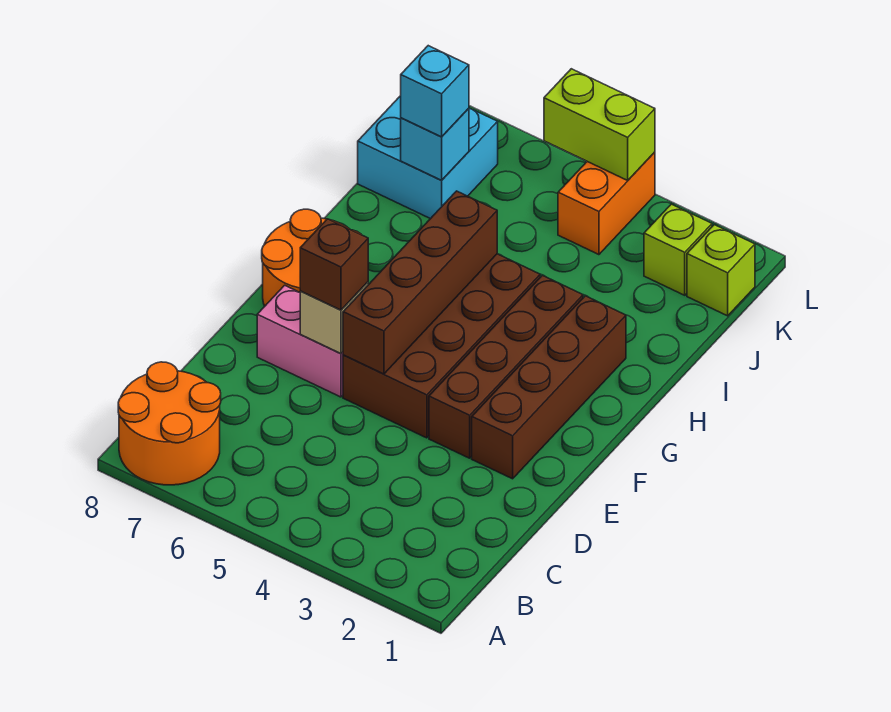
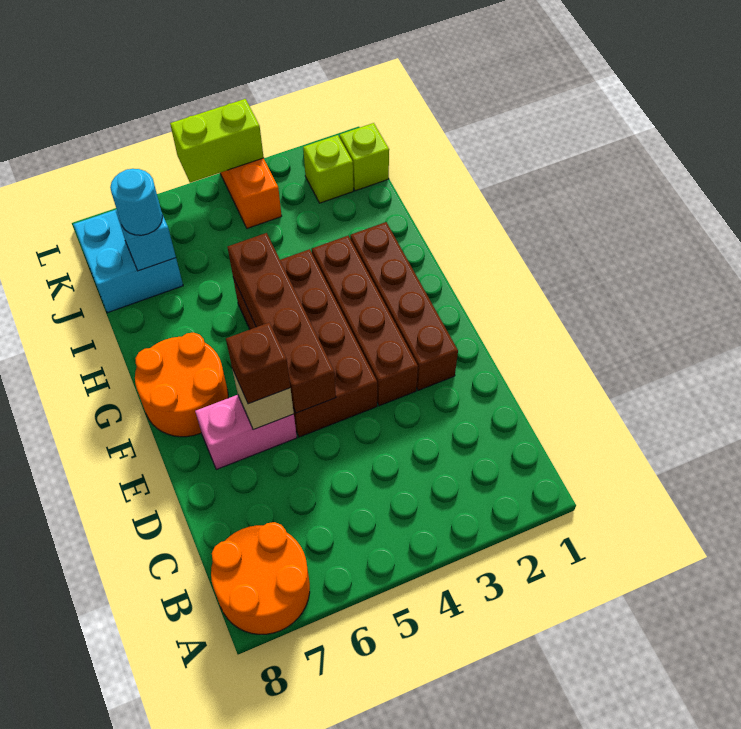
cyan 1x1 brick [401,46,469,137] -> cyan 1x1 round brick [110,169,162,235]

